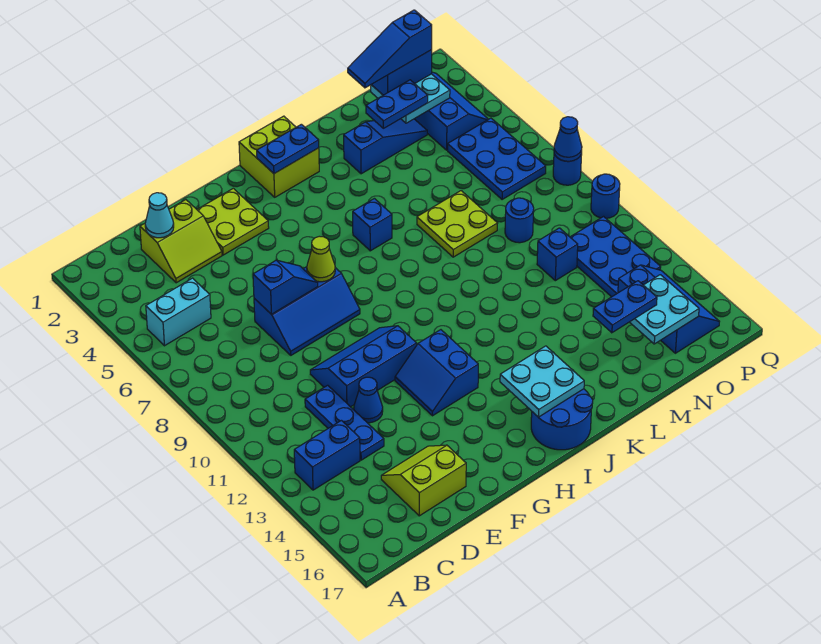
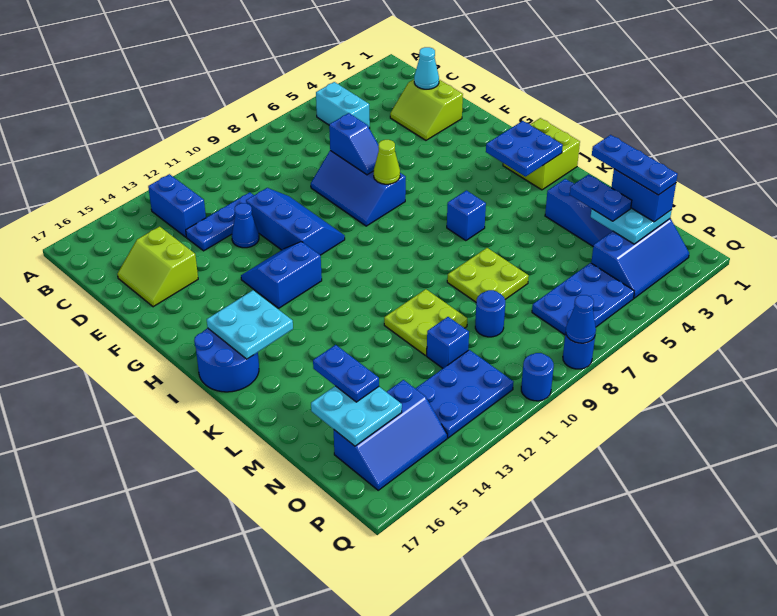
lime 2x2 slope [381,445,466,516] -> lime 2x2 slope turned to [117,227,198,307]
lime 2x2 plate [197,188,269,255] -> lime 2x2 plate moved to [384,289,467,356]
blue 1x2 plate [257,124,319,174] -> blue 2x2 plate [486,121,563,177]
blue 1x3 slope [348,10,432,88] -> blue 1x3 plate [592,135,678,195]

